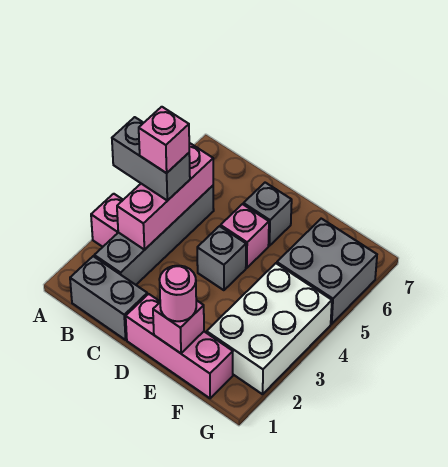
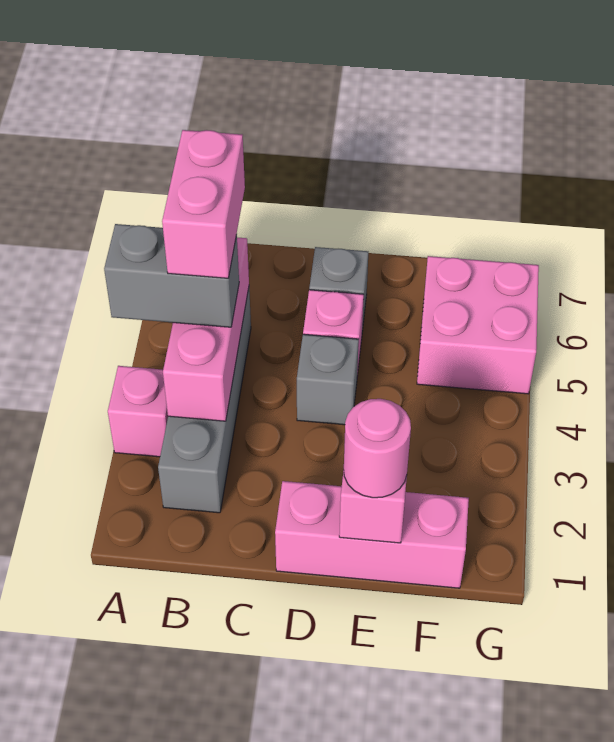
grey 1x2 brick [70,256,147,340] -> none
pink 1x1 brick [139,107,189,173] -> pink 1x2 brick [162,130,245,278]
white 2x3 brick [207,263,332,394] -> none
grey 2x2 brick [277,219,377,324] -> pink 2x2 brick [417,256,539,394]

